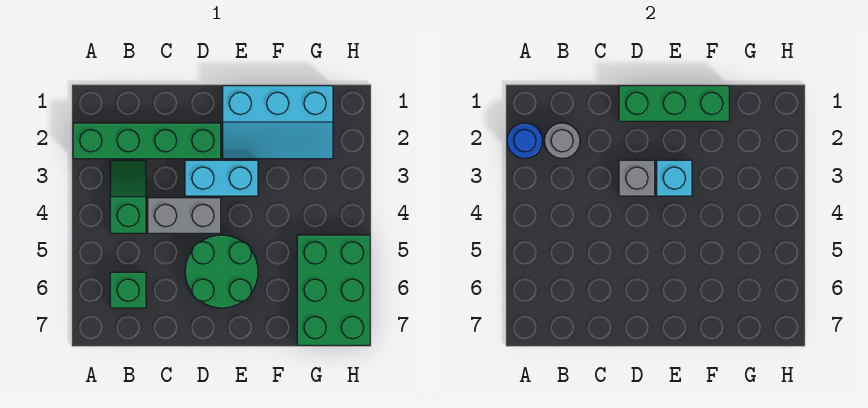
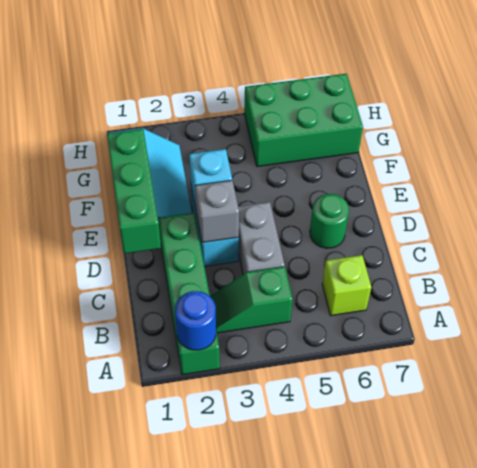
grey 1x1 round brick [544,123,580,158] -> none
green 1x1 brick [110,272,146,308] -> lime 1x1 brick [322,255,371,316]
green 2x2 round brick [185,235,258,308] -> green 1x1 round brick [310,194,349,248]

